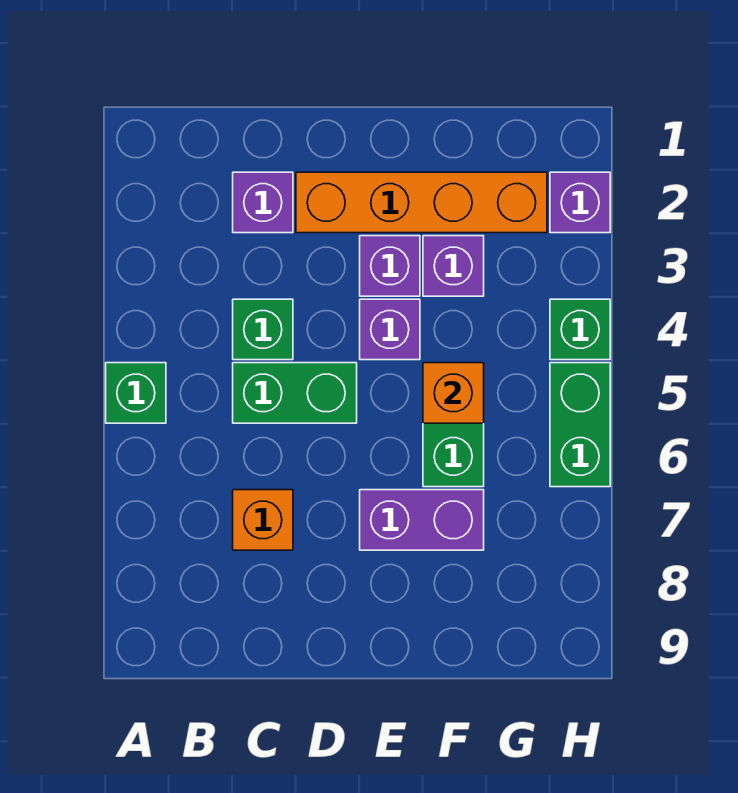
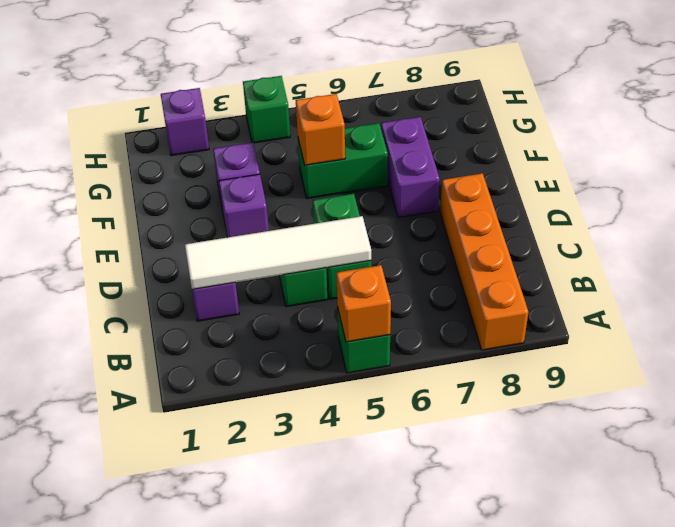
none -> white 1x4 tile [185,216,371,289]
orange 1x1 brick [233,490,293,550] -> orange 1x1 brick moved to [336,265,391,342]
orange 1x4 brick [296,172,547,233] -> orange 1x4 brick moved to [440,173,528,350]
purple 1x1 brick [360,299,420,360] -> none
green 1x2 brick [550,363,610,487] -> none

